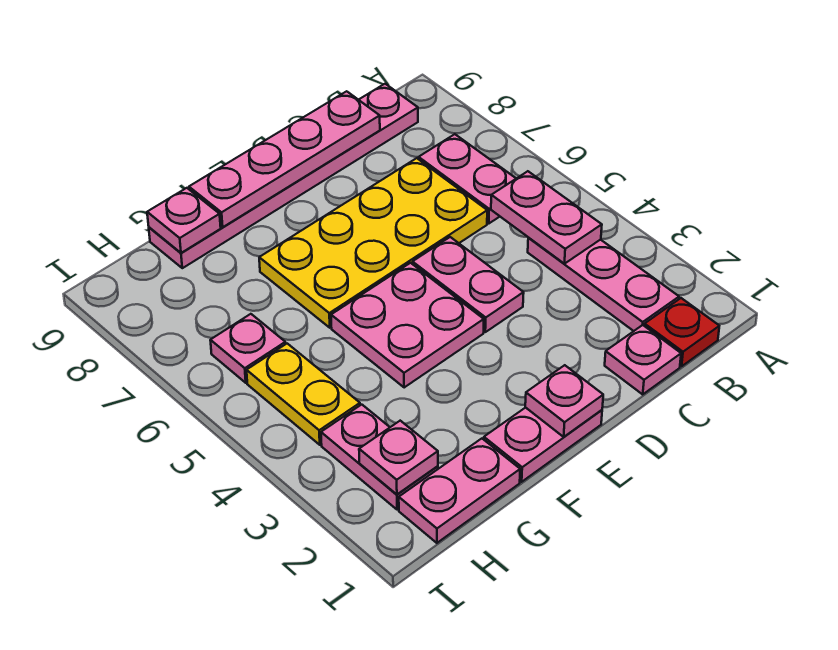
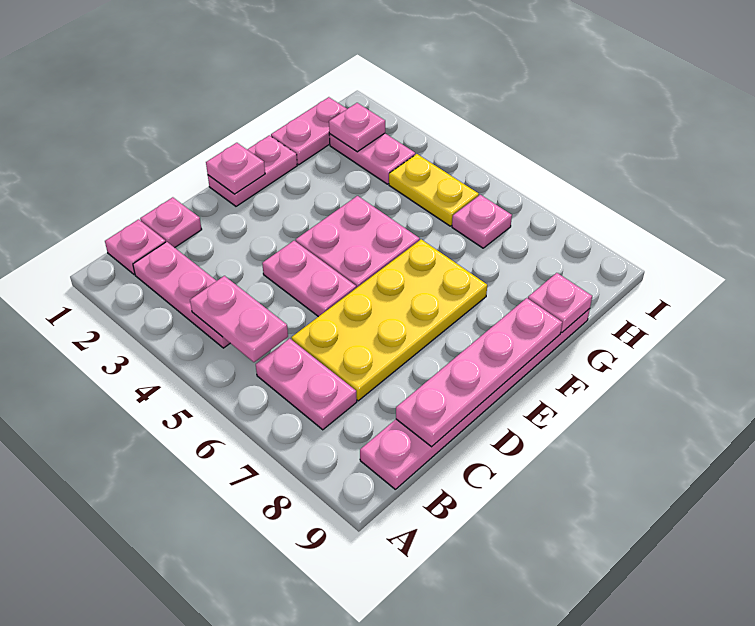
red 1x1 plate [644,298,719,366] -> pink 1x1 plate [105,219,166,275]

